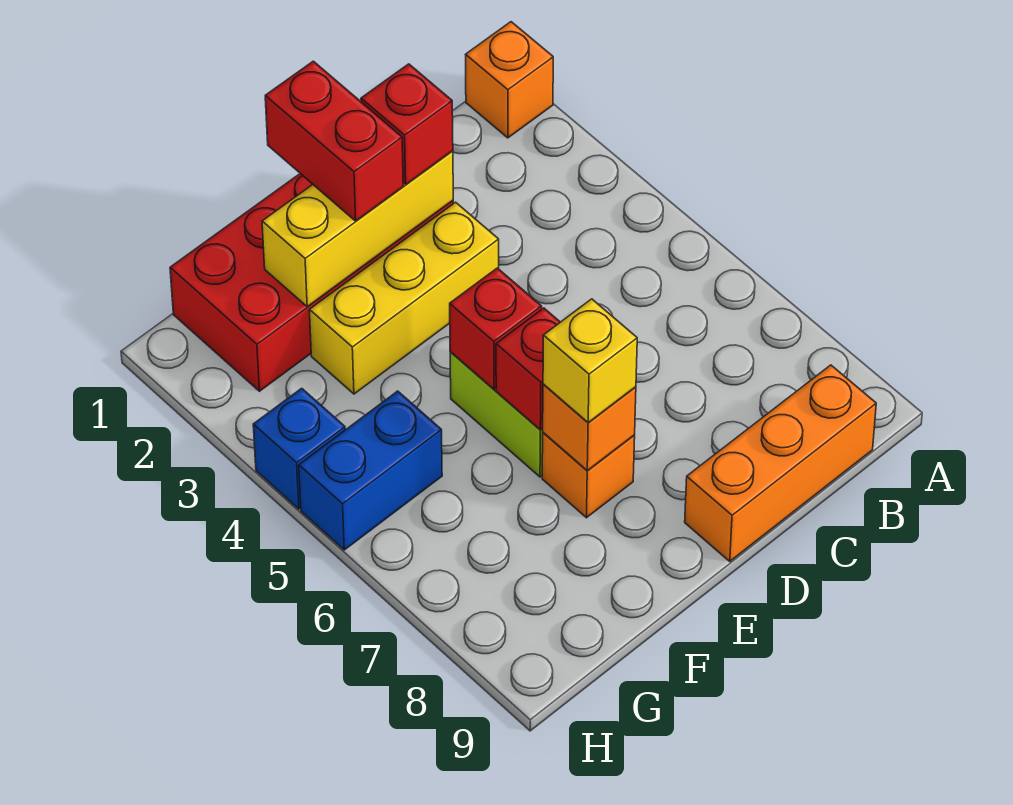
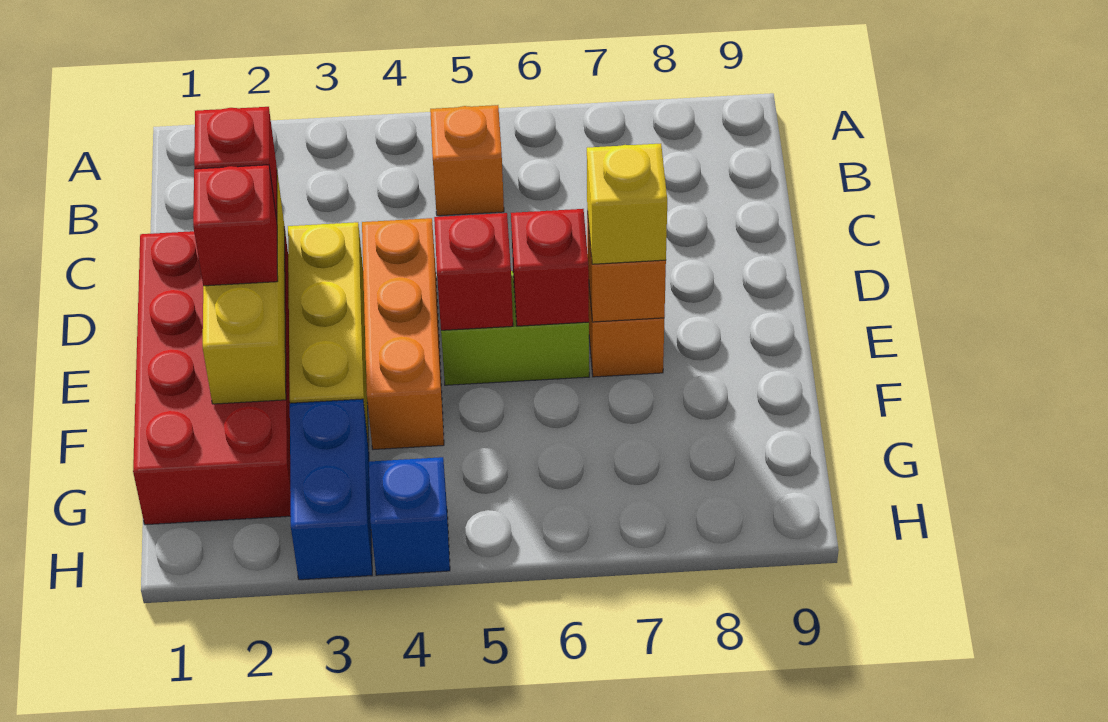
orange 1x1 brick [466,22,553,138] -> orange 1x1 brick moved to [430,105,504,216]
orange 1x3 brick [685,365,876,561] -> orange 1x3 brick moved to [362,218,444,449]
red 1x2 brick [265,61,403,221] -> red 1x1 brick [193,165,278,286]
blue 1x2 brick [299,391,442,550] -> blue 1x2 brick moved to [290,399,372,580]

